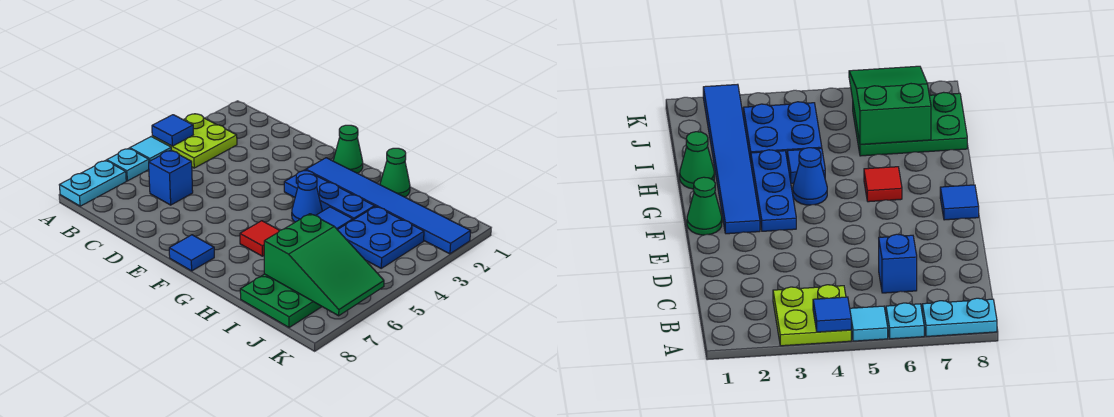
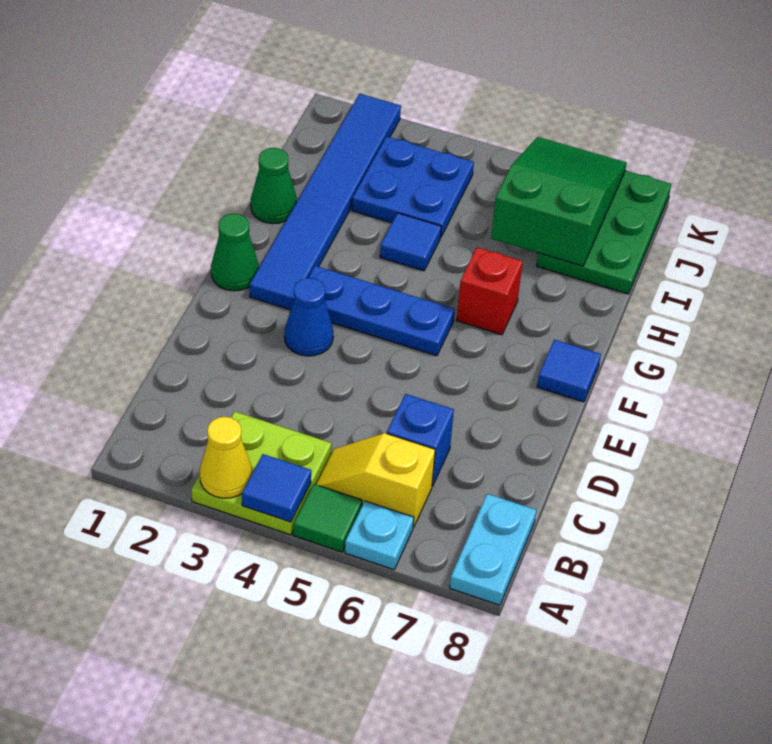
none -> yellow 1x1 cone [200,417,252,498]
cyan 1x1 tile [130,137,171,161] -> green 1x1 tile [293,484,362,552]
cyan 1x2 plate [60,160,126,206] -> cyan 1x2 plate turned to [450,494,536,605]
none -> yellow 1x2 slope [316,433,435,527]
blue 1x3 plate [284,170,375,220] -> blue 1x3 plate turned to [308,266,455,356]
blue 1x1 cone [292,174,322,222] -> blue 1x1 cone moved to [285,278,333,356]
red 1x1 tile [240,221,280,256] -> red 1x1 brick [457,247,523,335]
green 2x3 plate [240,274,322,328] -> green 2x3 plate turned to [536,170,671,294]

